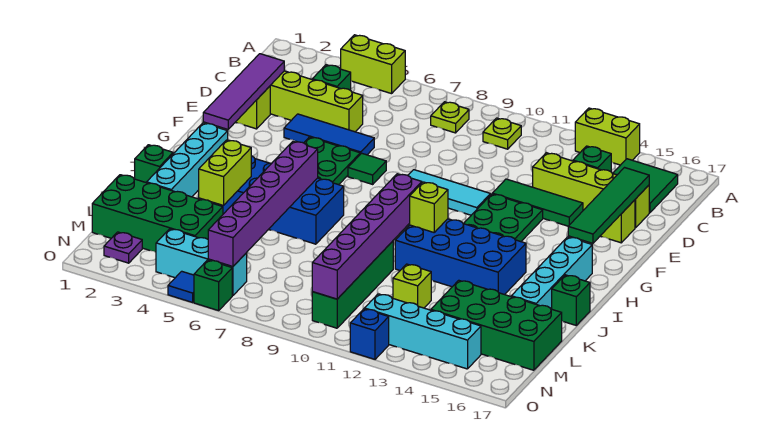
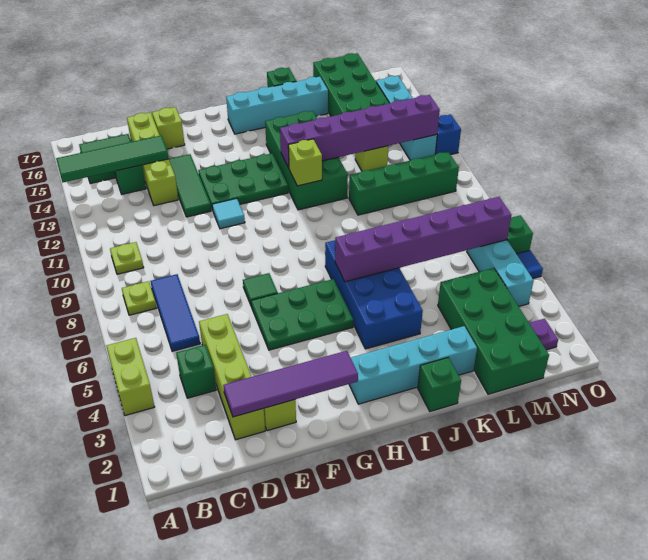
lime 1x2 brick [575,108,640,165] -> none
green 1x4 tile [568,168,649,243] -> green 1x4 tile moved to [56,136,169,182]
blue 1x3 tile [284,114,374,155] -> blue 1x3 tile moved to [150,274,200,351]
cyan 1x3 tile [408,170,490,215] -> cyan 1x1 tile [212,198,245,229]
purple 1x6 brick [312,174,422,299] -> purple 1x6 brick moved to [280,95,440,168]
blue 2x4 brick [395,219,526,295] -> green 2x4 brick [265,111,348,210]
lime 1x2 brick [199,140,251,205] -> none

